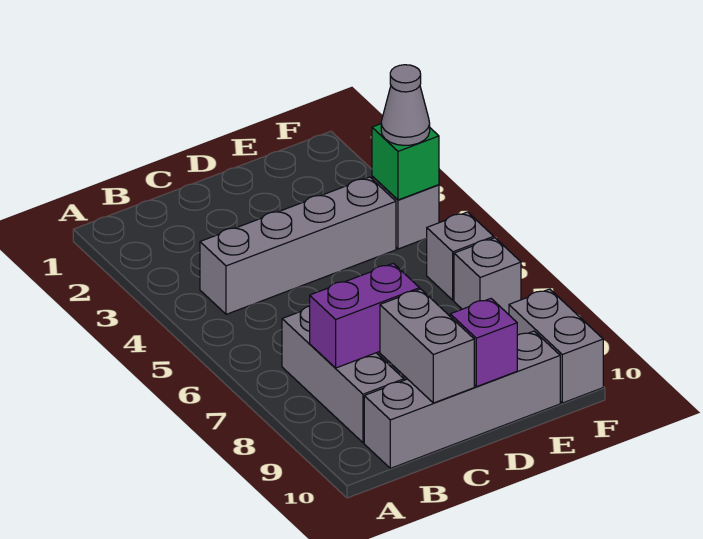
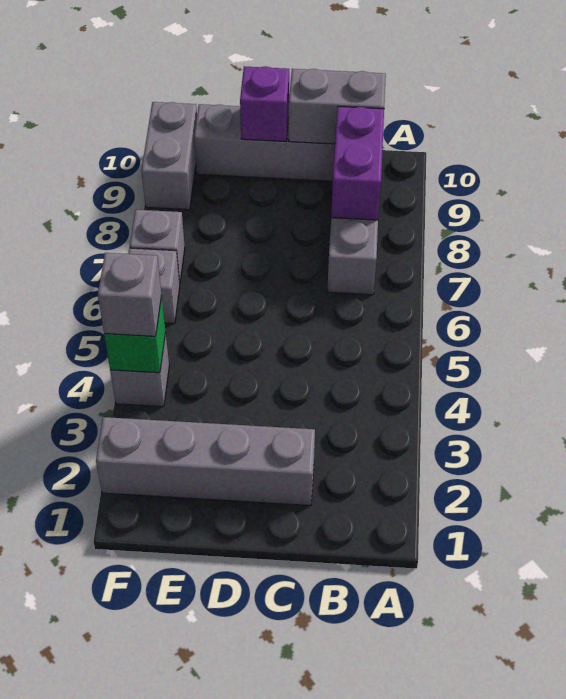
grey 1x4 brick [200,177,396,314] -> grey 1x4 brick moved to [96,417,315,506]
purple 1x2 brick [310,263,420,368] -> purple 1x2 brick turned to [331,107,384,220]
grey 1x2 brick [380,289,474,403] -> grey 1x2 brick turned to [289,69,386,144]
grey 1x1 cone [381,65,430,145] -> grey 1x1 brick [98,253,162,336]

